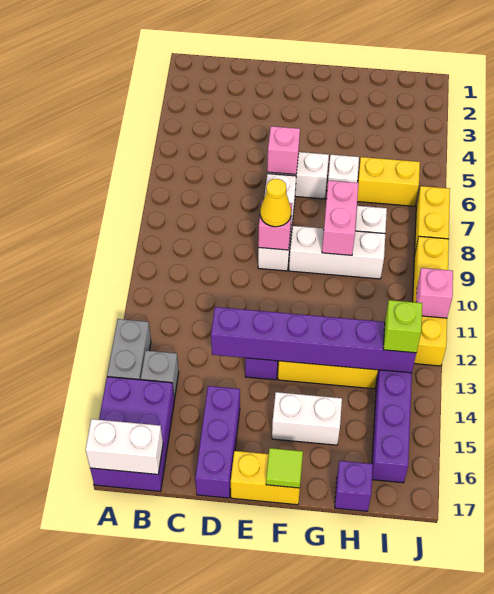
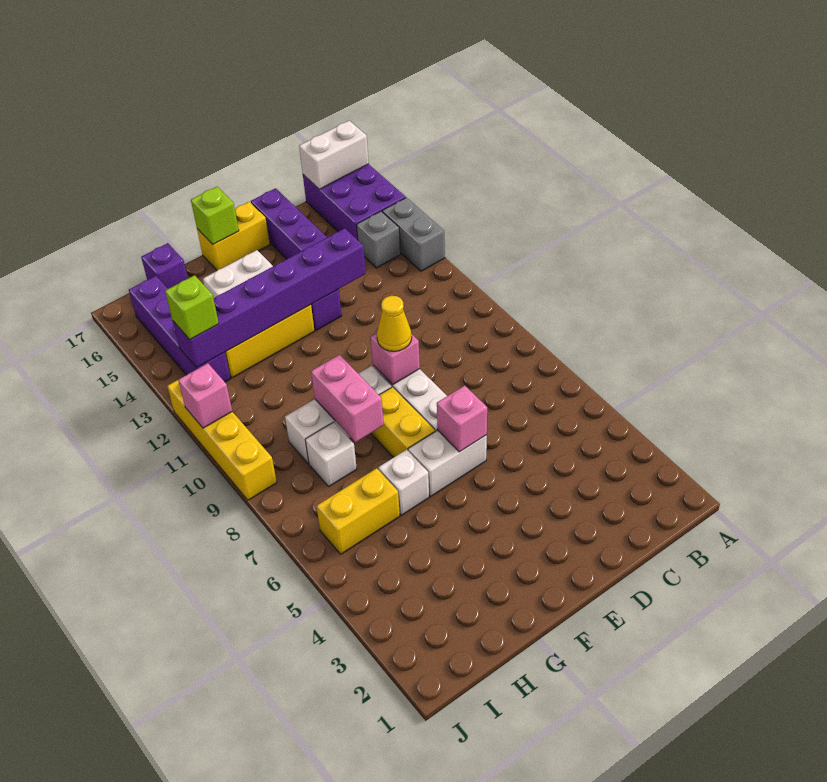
lime 1x1 tile [266,448,303,488] -> lime 1x1 brick [191,187,239,244]
yellow 1x2 brick [414,186,450,255] -> yellow 1x2 brick moved to [371,387,435,457]

